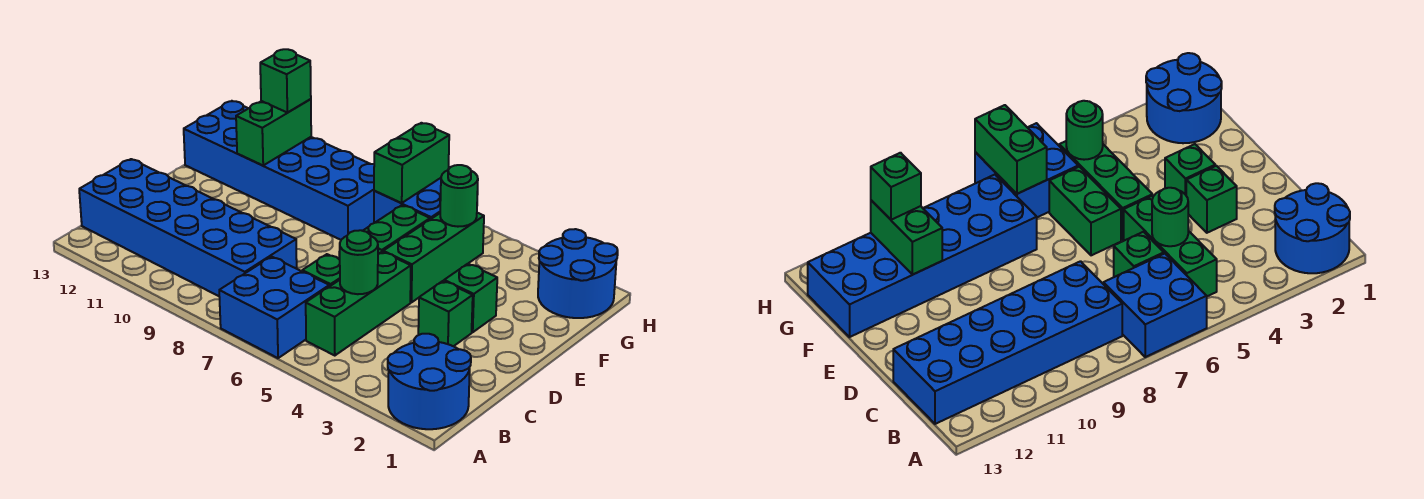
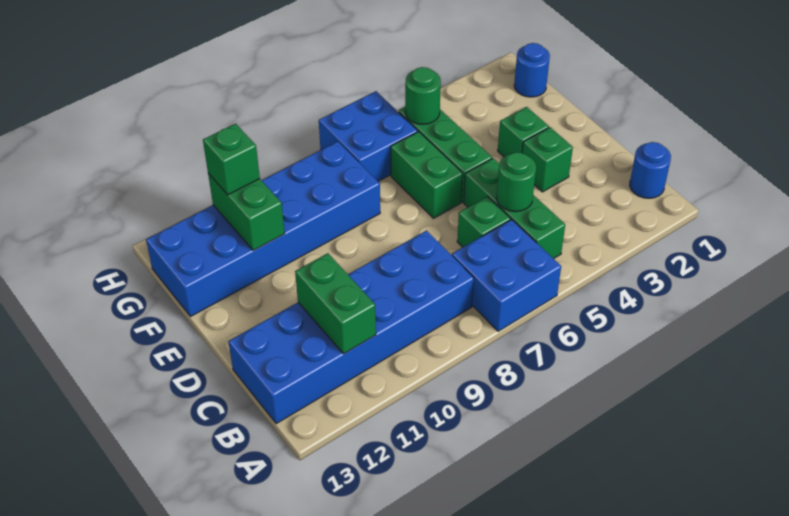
blue 2x2 round brick [388,334,471,429] -> blue 1x1 round brick [630,142,671,198]
blue 2x2 round brick [538,229,618,318] -> blue 1x1 round brick [514,43,550,97]
green 1x2 brick [374,123,449,203] -> green 1x2 brick moved to [295,253,376,354]

